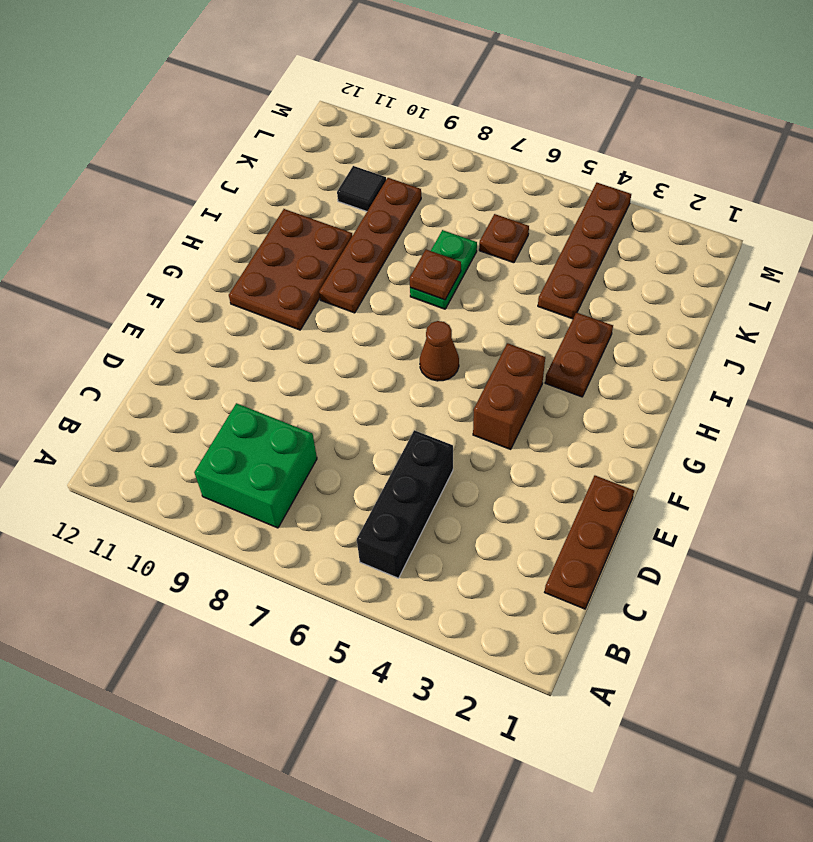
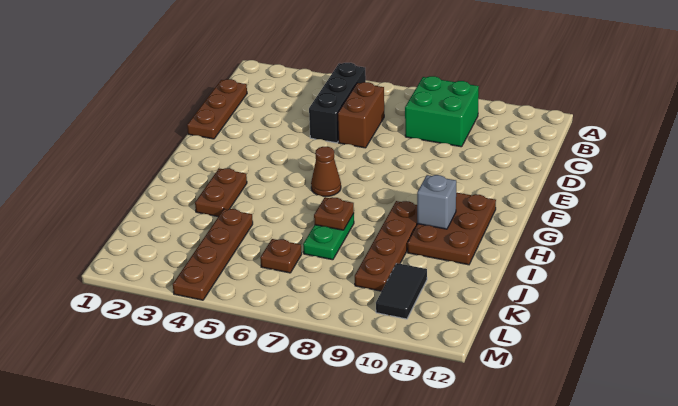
brown 1x2 brick [473,343,545,449] -> brown 1x2 brick moved to [338,82,384,148]
none -> grey 1x1 brick [417,175,457,229]
black 1x1 tile [337,166,386,211] -> black 1x2 tile [376,263,427,319]

